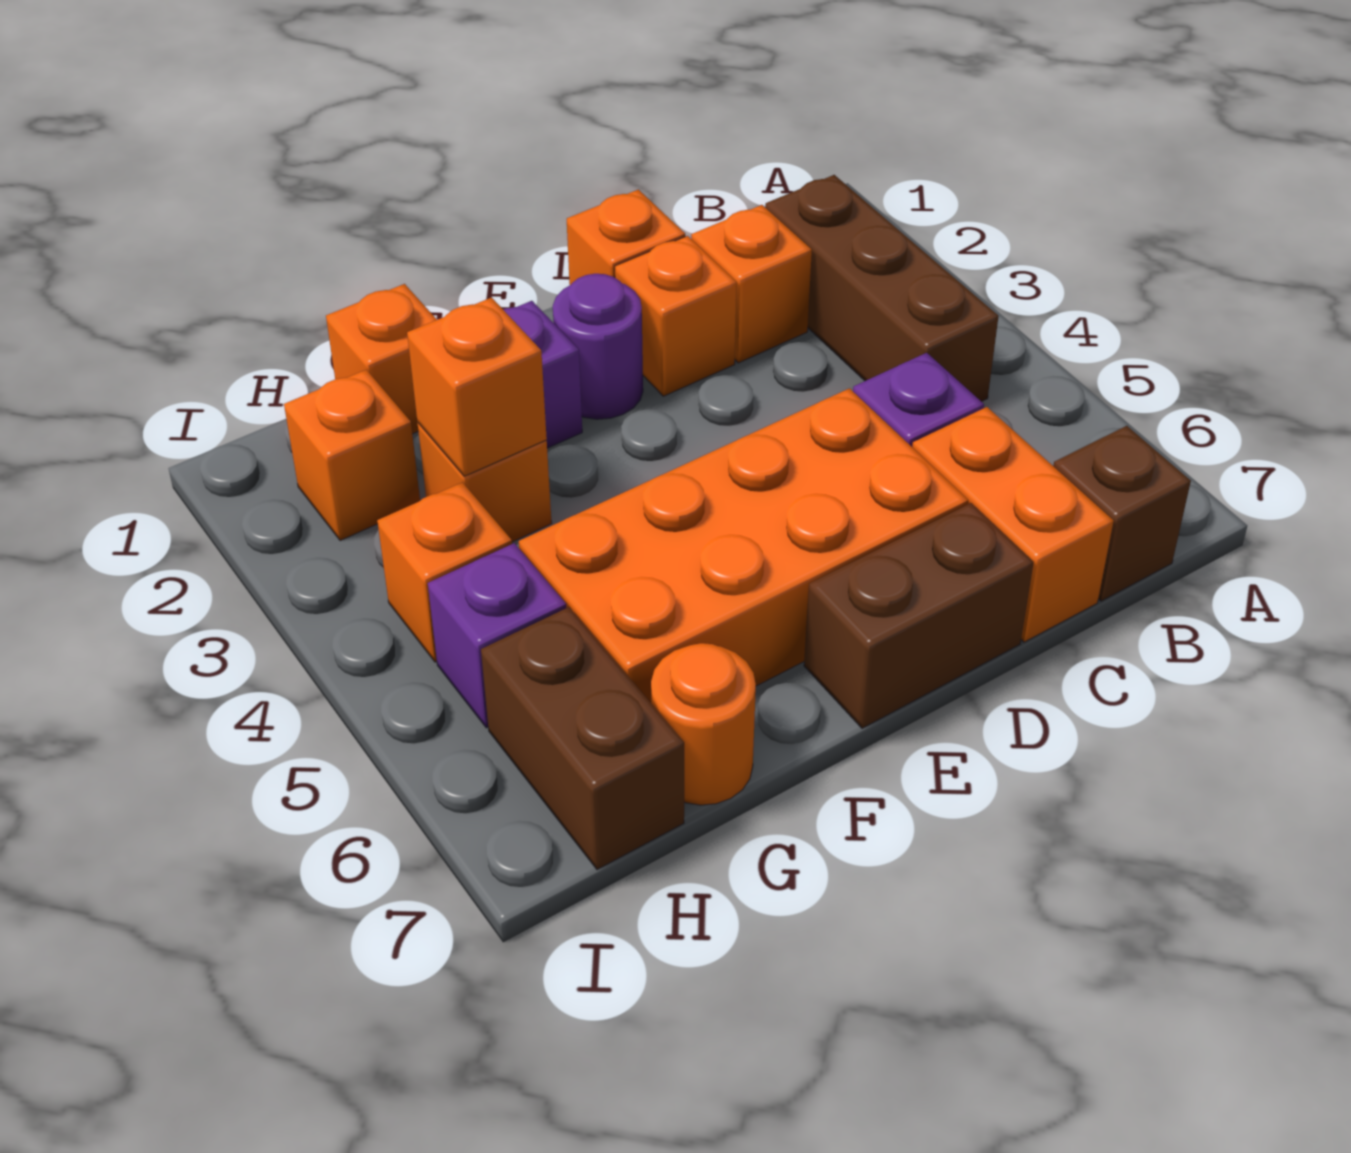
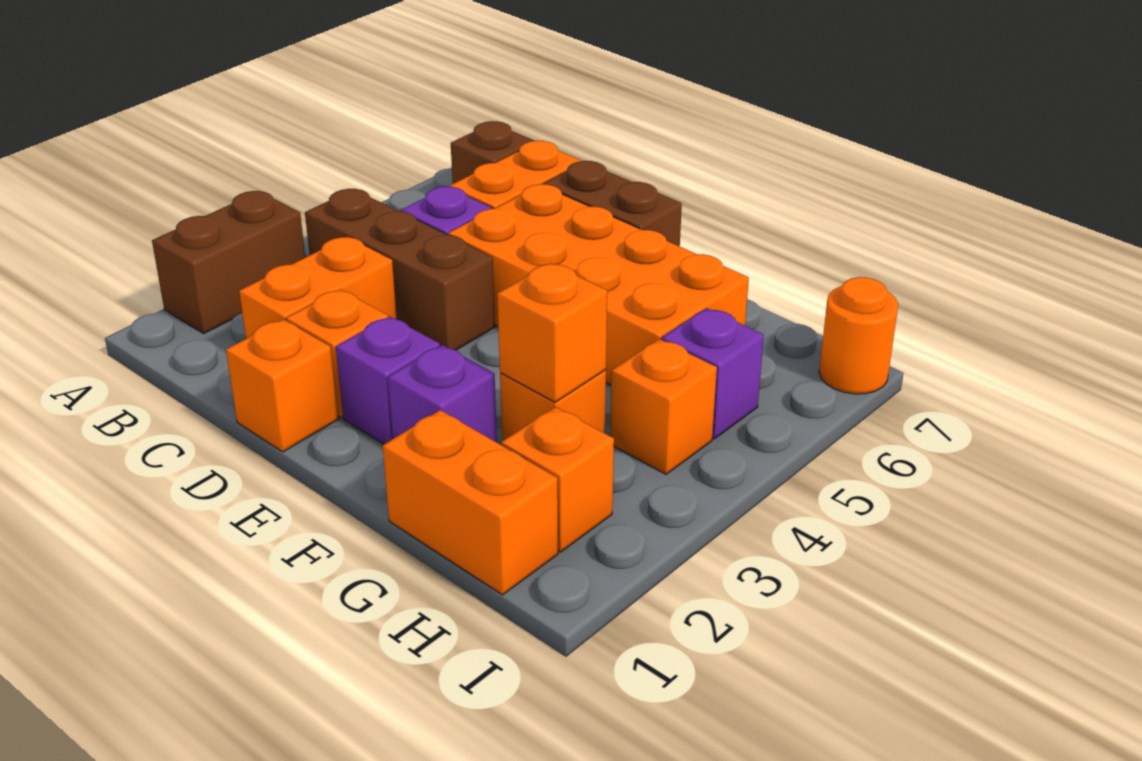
brown 1x3 brick [765,175,999,402] -> brown 1x3 brick turned to [305,189,495,350]
orange 1x1 brick [691,205,812,363] -> orange 1x2 brick [239,237,397,338]
purple 1x1 round brick [553,274,643,419] -> purple 1x1 brick [336,317,440,444]
orange 1x1 brick [326,284,437,434] -> orange 1x2 brick [383,410,558,595]
orange 1x1 round brick [651,643,756,805] -> orange 1x1 round brick moved to [819,277,898,394]
brown 1x2 brick [481,607,684,870] -> brown 1x2 brick moved to [152,191,305,334]

